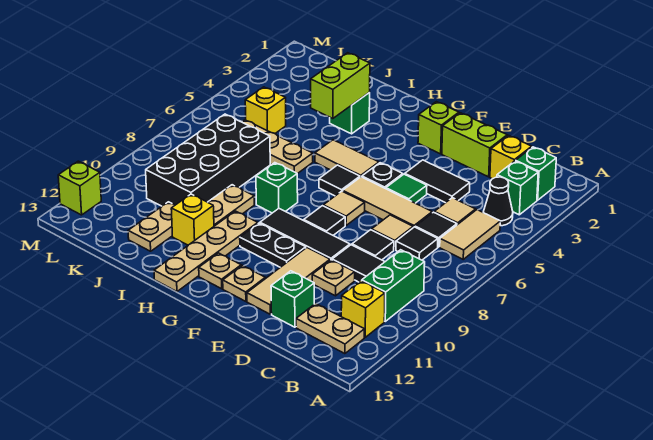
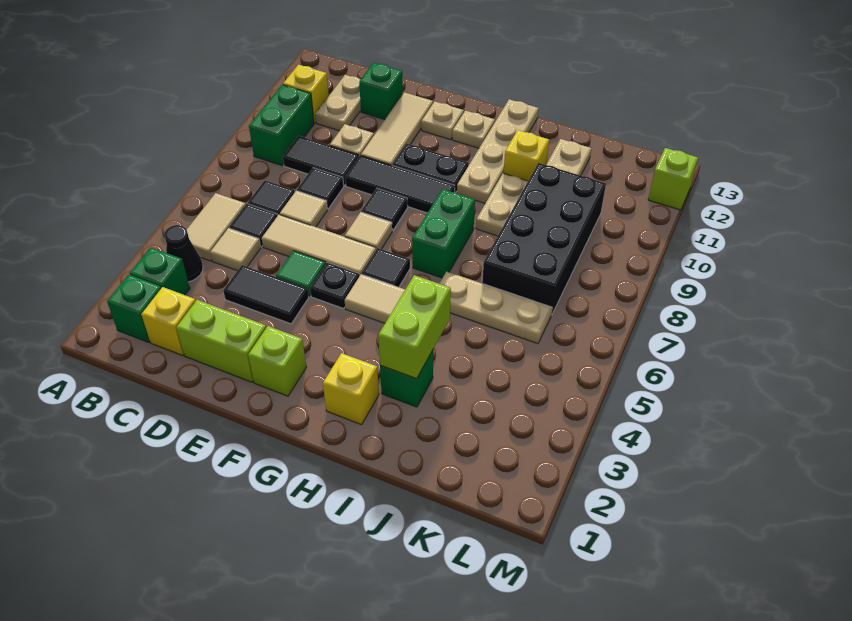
tan 1x2 plate [296,304,364,354] -> tan 1x2 plate turned to [315,75,361,131]
green 1x1 brick [256,163,298,213] -> green 1x2 brick [412,189,475,278]
yellow 1x1 brick [245,87,286,133] -> yellow 1x1 brick moved to [323,353,379,425]

